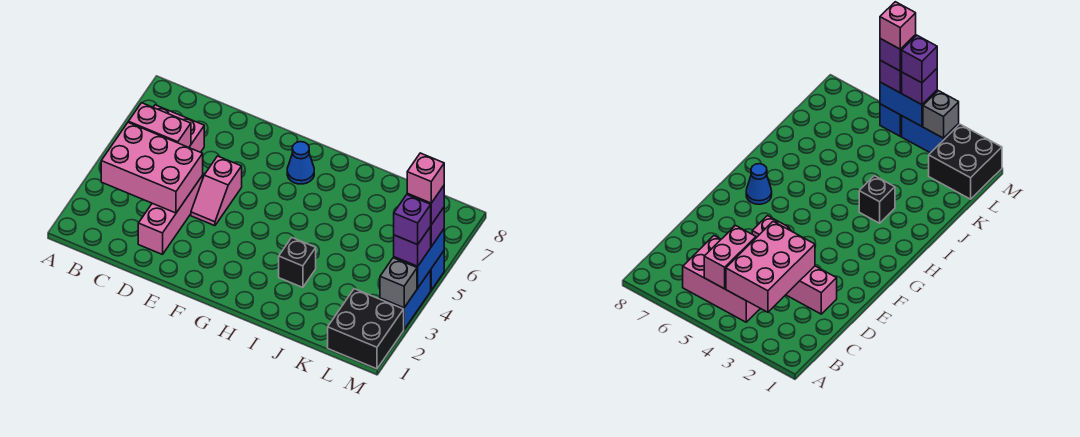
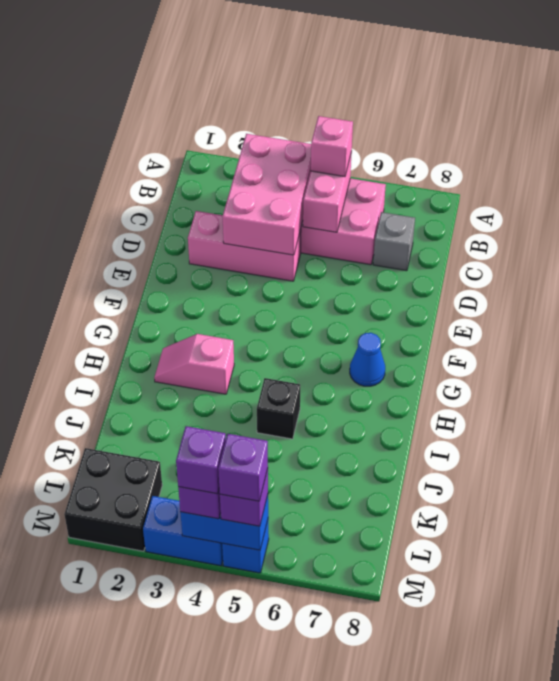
pink 1x2 slope [191,156,242,226] -> pink 1x2 slope moved to [154,334,234,394]
black 1x1 brick [279,238,316,287] -> black 1x1 brick moved to [257,378,300,439]
grey 1x1 brick [380,258,417,308] -> grey 1x1 brick moved to [373,212,415,271]
pink 1x1 brick [407,153,444,203] -> pink 1x1 brick moved to [311,116,353,177]

